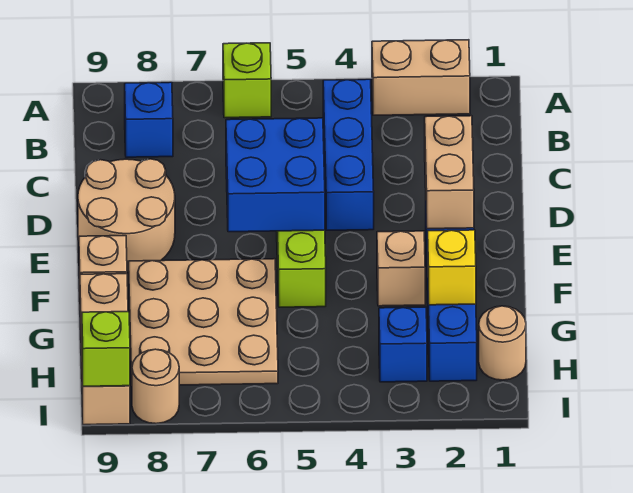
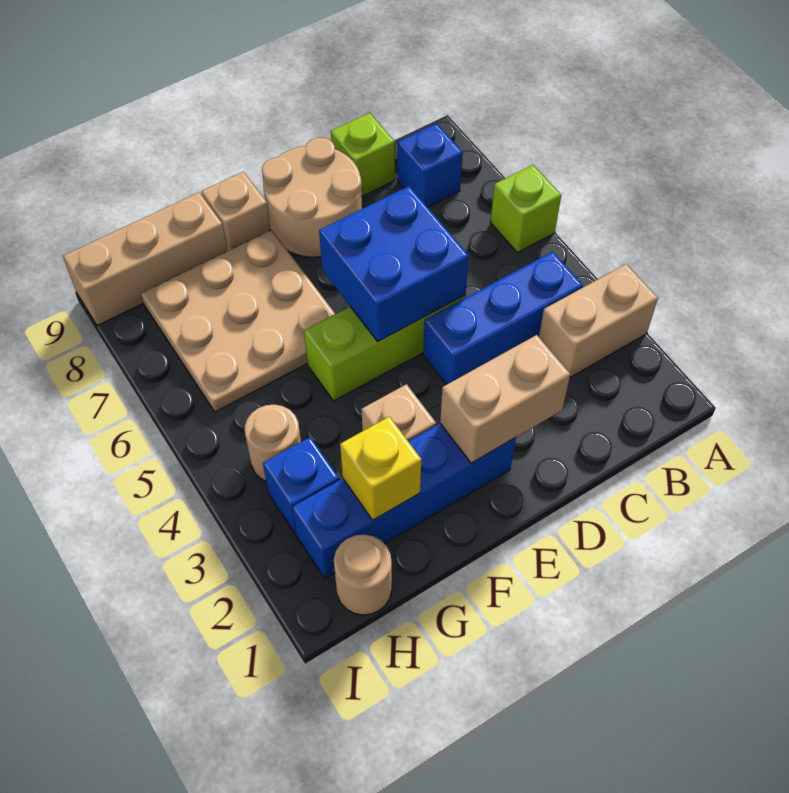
tan 1x2 brick [372,40,470,115] -> tan 1x2 brick turned to [539,264,658,377]
tan 1x1 round brick [132,349,179,424] -> tan 1x1 round brick moved to [245,405,301,481]
lime 1x1 brick [82,312,130,386] -> lime 1x1 brick moved to [331,113,395,197]

